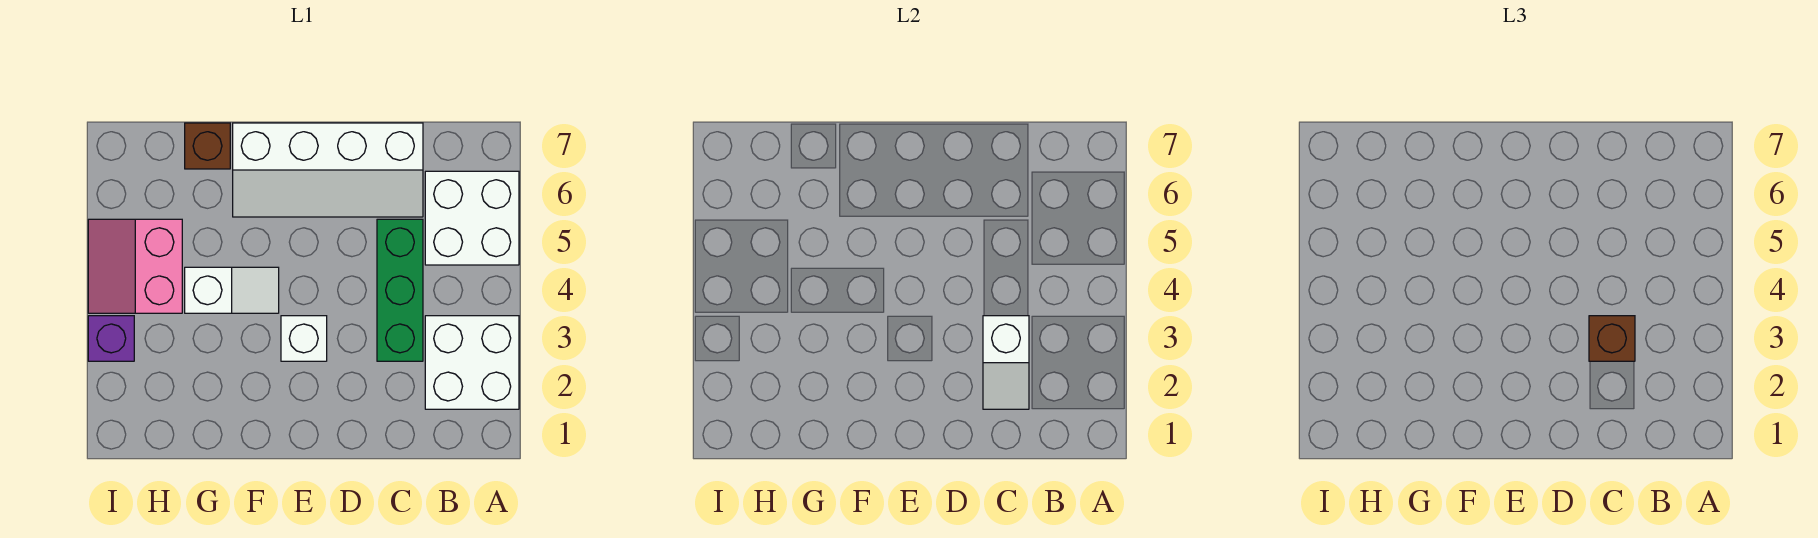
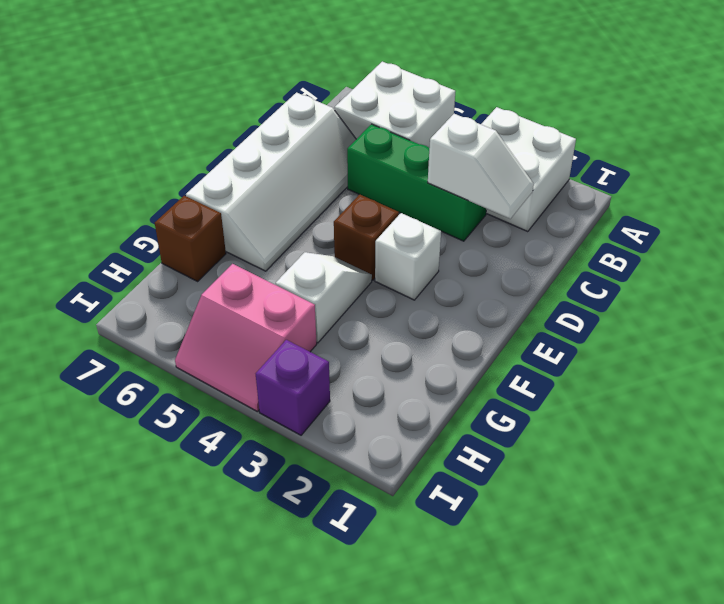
brown 1x1 brick [1589,316,1635,361] -> brown 1x1 brick moved to [334,194,399,280]

